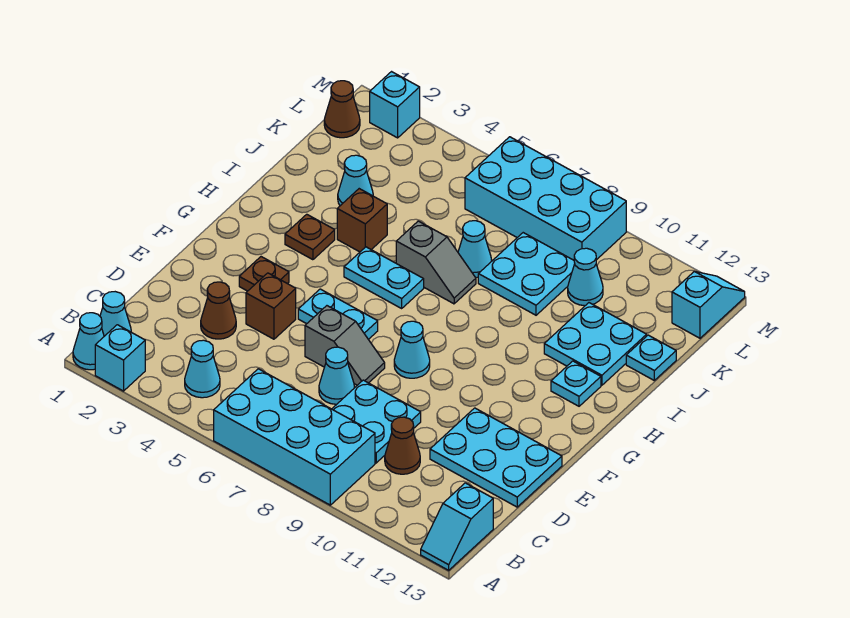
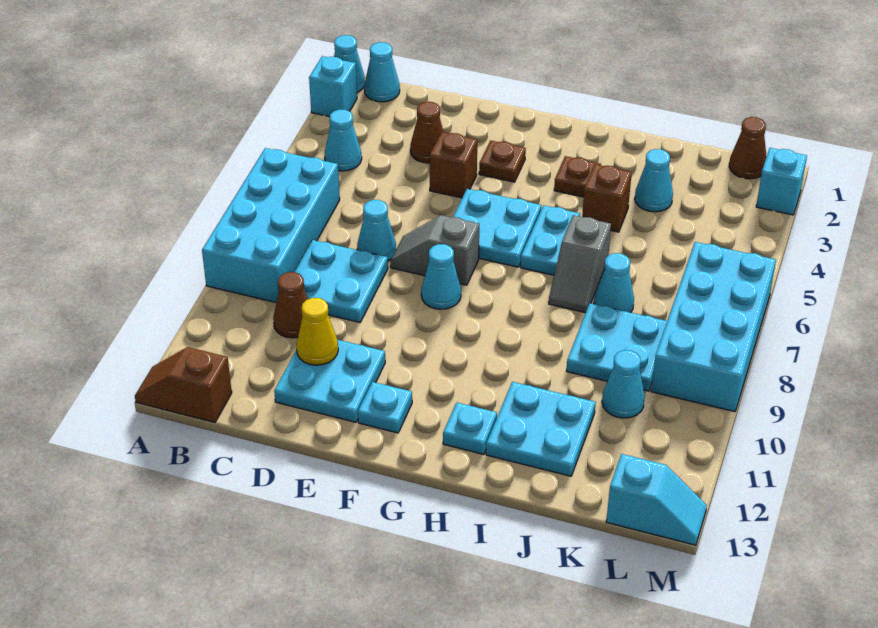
cyan 1x2 slope [421,483,493,570] -> brown 1x2 slope [135,347,232,422]
cyan 2x3 plate [430,408,562,507] -> cyan 2x2 plate [274,340,385,422]
none -> yellow 1x1 cone [296,298,338,365]
grey 1x2 slope [305,306,385,385] -> grey 1x2 slope turned to [390,215,479,285]
cyan 1x2 plate [298,289,378,340] -> cyan 2x2 plate [453,189,541,267]
cyan 1x1 plate [626,335,676,380] -> cyan 1x1 plate moved to [358,382,412,433]

